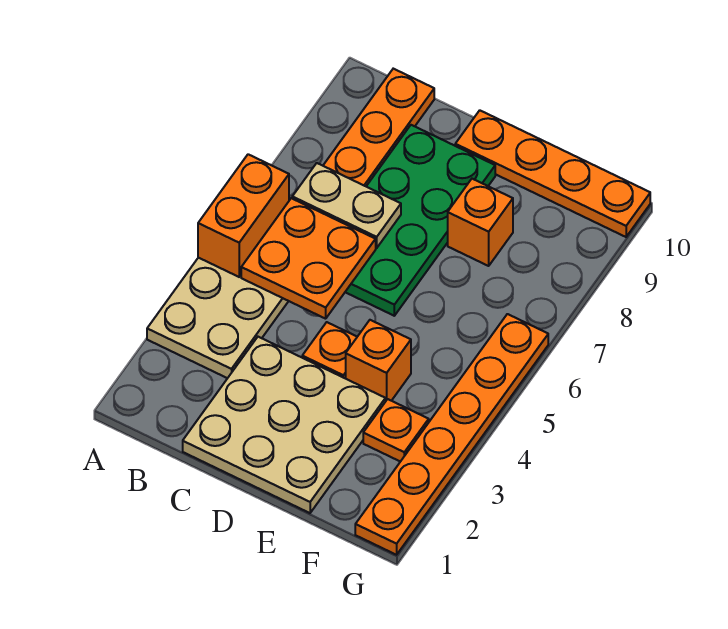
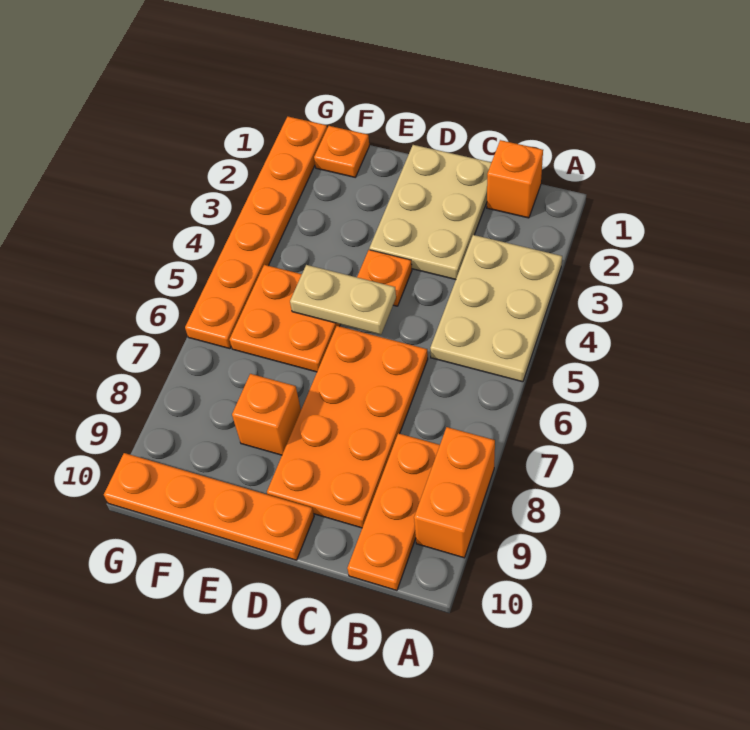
orange 1x2 brick [198,154,289,277] -> orange 1x2 brick moved to [414,427,495,558]
orange 2x2 plate [241,198,376,319] -> orange 2x2 plate moved to [230,265,341,372]
tan 1x2 plate [292,163,401,248] -> tan 1x2 plate moved to [290,265,396,335]
tan 3x3 plate [183,337,385,513] -> tan 2x3 plate [369,145,491,280]
green 2x4 plate [346,125,495,316] -> orange 2x4 plate [267,326,428,528]
orange 1x1 brick [346,320,411,402] -> orange 1x1 brick moved to [487,140,543,218]
orange 1x1 plate [363,399,429,462] -> orange 1x1 plate moved to [314,126,369,177]

